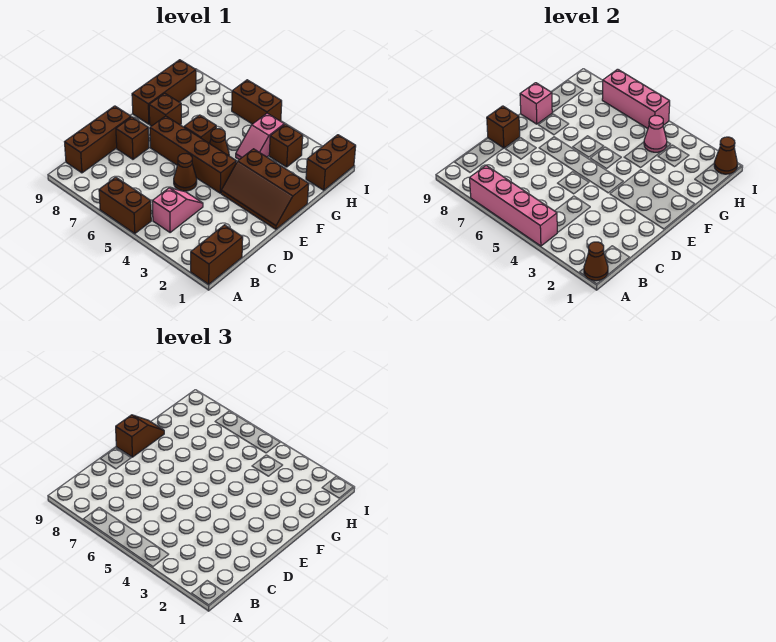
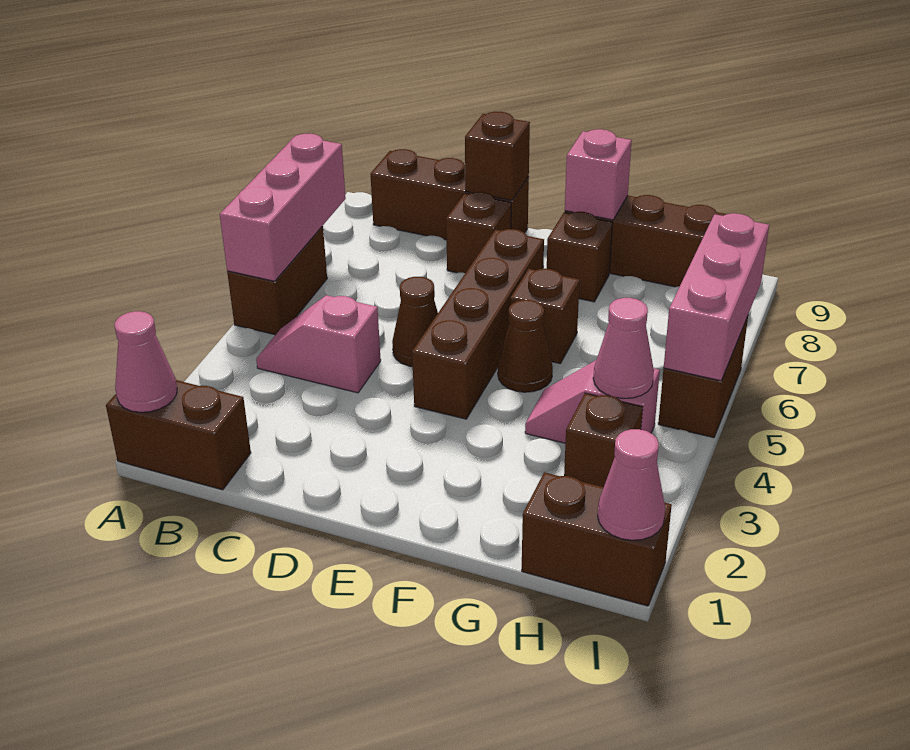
brown 1x1 cone [584,242,608,281] -> pink 1x1 cone [115,311,177,412]
pink 1x4 brick [470,166,557,246] -> pink 1x3 brick [220,134,346,281]
pink 1x2 slope [152,188,203,233] -> pink 1x2 slope turned to [256,295,381,393]
brown 2x3 slope [221,149,309,229] -> none
brown 1x2 slope [116,415,164,457] -> none
brown 1x1 cone [714,137,737,174] -> pink 1x1 cone [598,429,665,540]

